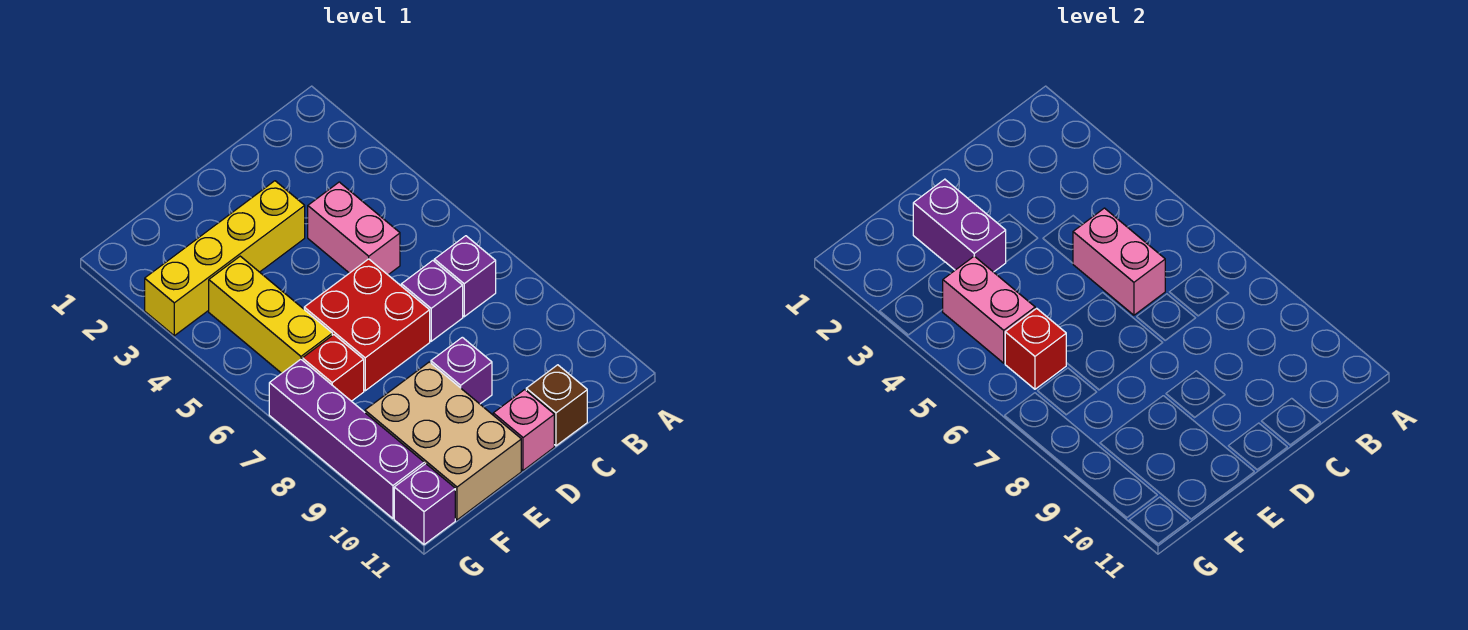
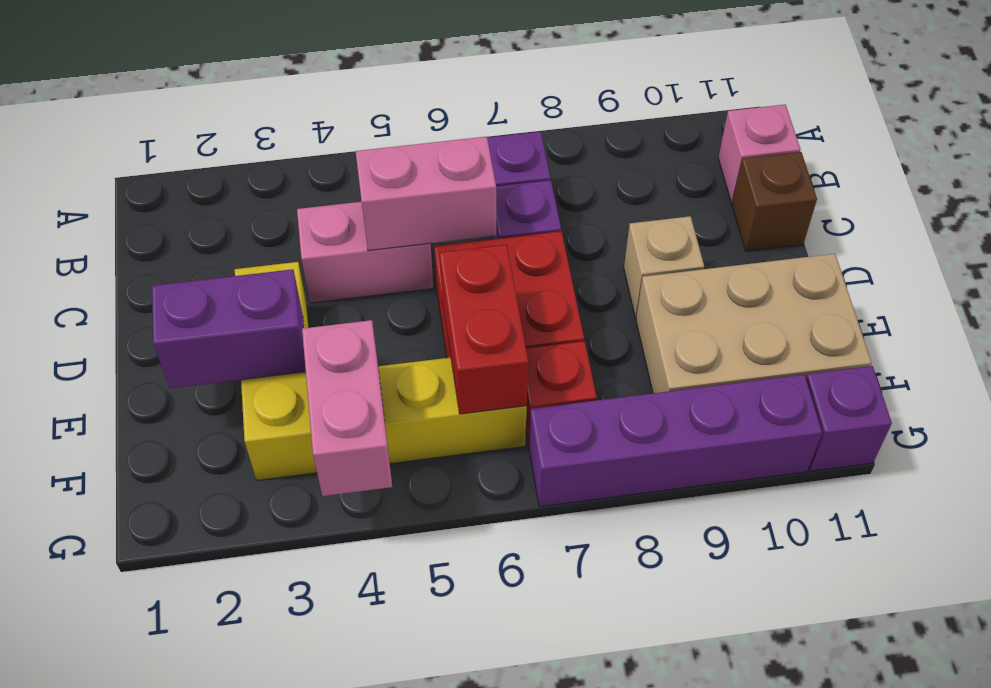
yellow 1x4 brick [145,181,305,336] -> yellow 1x3 brick [235,262,317,481]
purple 1x1 brick [431,337,492,404] -> tan 1x1 brick [624,216,704,318]
pink 1x1 brick [493,390,554,470] -> pink 1x1 brick moved to [718,105,801,203]
pink 1x2 brick [942,256,1035,363] -> pink 1x2 brick turned to [302,320,392,496]
red 1x1 brick [1005,308,1066,389] -> red 1x2 brick [440,244,528,414]

